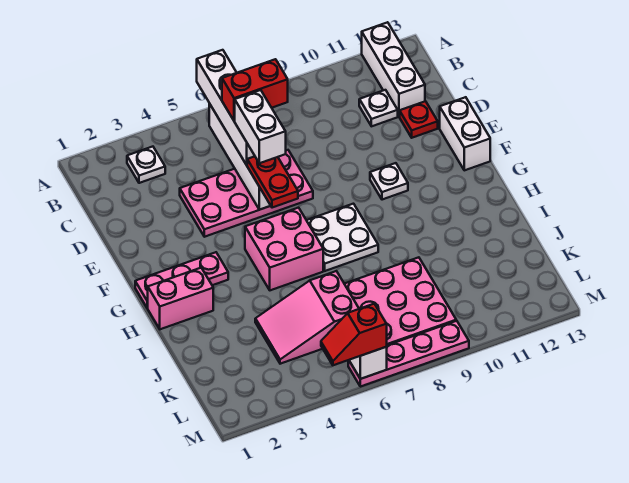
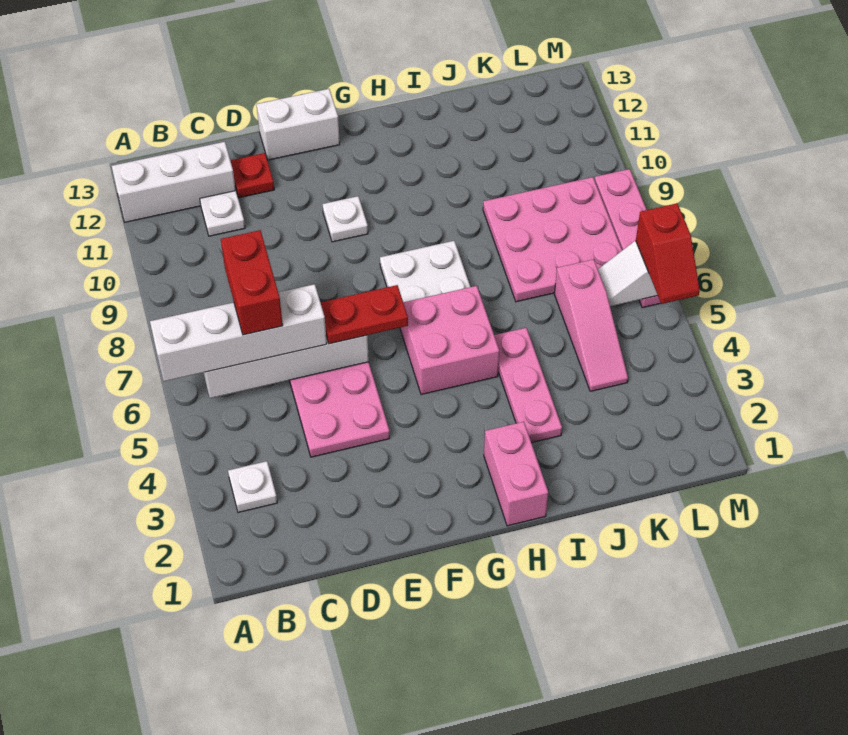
white 1x2 brick [235,90,286,163] -> none
pink 1x3 plate [135,252,228,308] -> pink 1x3 plate moved to [494,328,562,443]
pink 2x3 slope [255,271,359,364] -> pink 1x3 slope [554,259,628,391]

